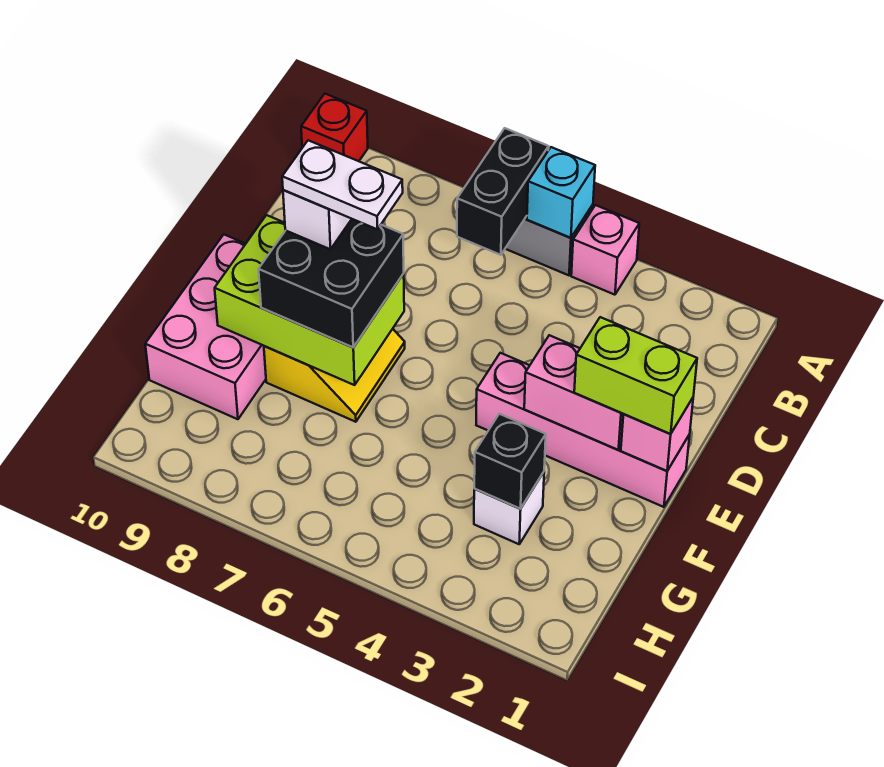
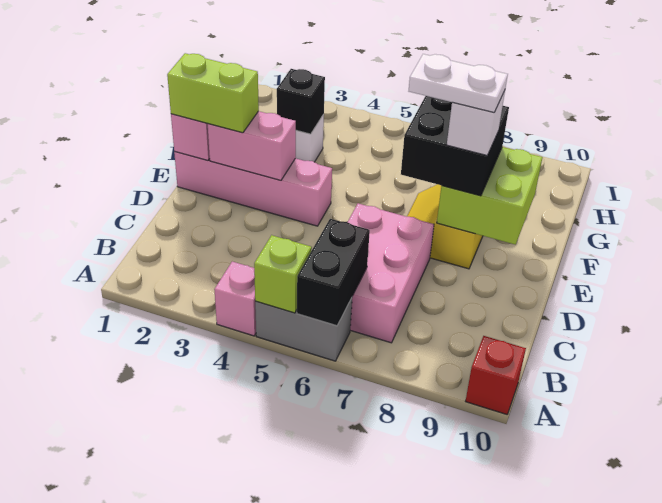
cyan 1x1 brick [527,147,595,238] -> lime 1x1 brick [254,235,312,313]
lime 2x3 brick [215,215,404,385] -> lime 2x2 brick [437,147,543,245]
pink 2x3 brick [145,235,266,419] -> pink 2x3 brick moved to [348,203,434,343]

